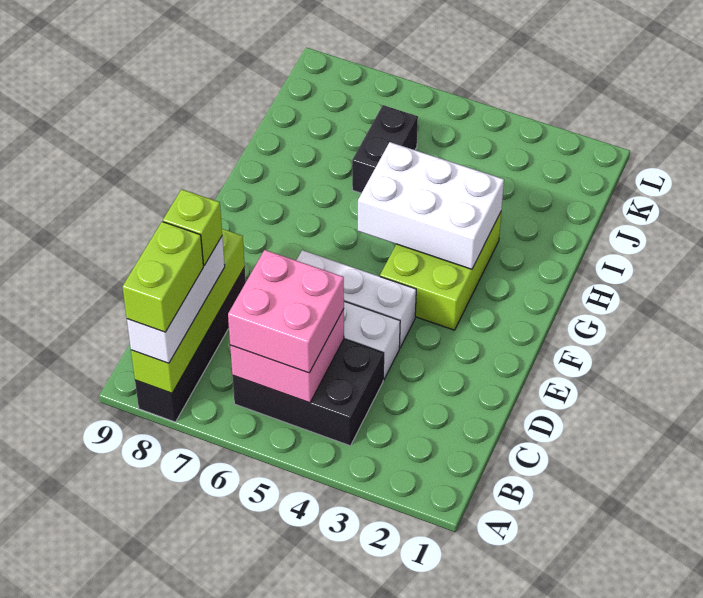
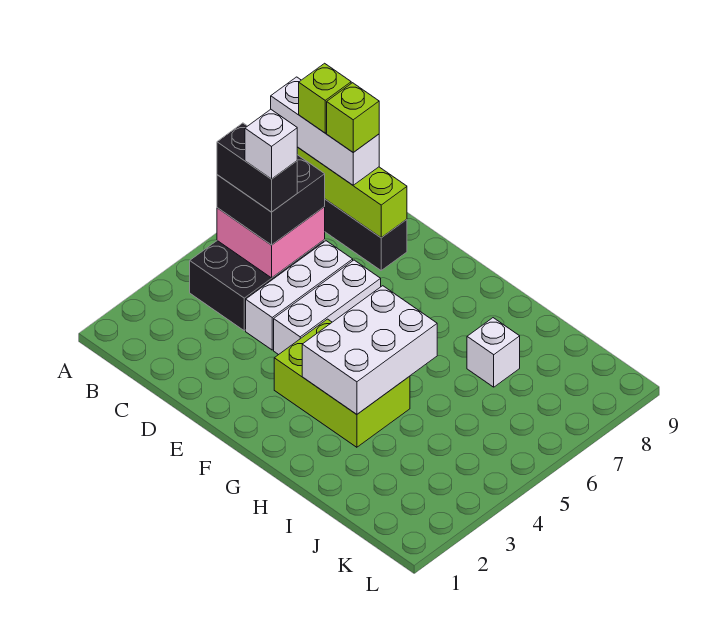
lime 1x2 brick [123,222,203,332] -> lime 1x1 brick [299,63,351,133]
pink 2x2 brick [228,250,344,373] -> black 2x2 brick [217,155,325,245]
none -> white 1x1 brick [245,110,297,179]
black 1x2 brick [352,105,418,193] -> black 1x2 brick moved to [217,123,297,212]
none -> white 1x1 brick [467,318,520,387]

